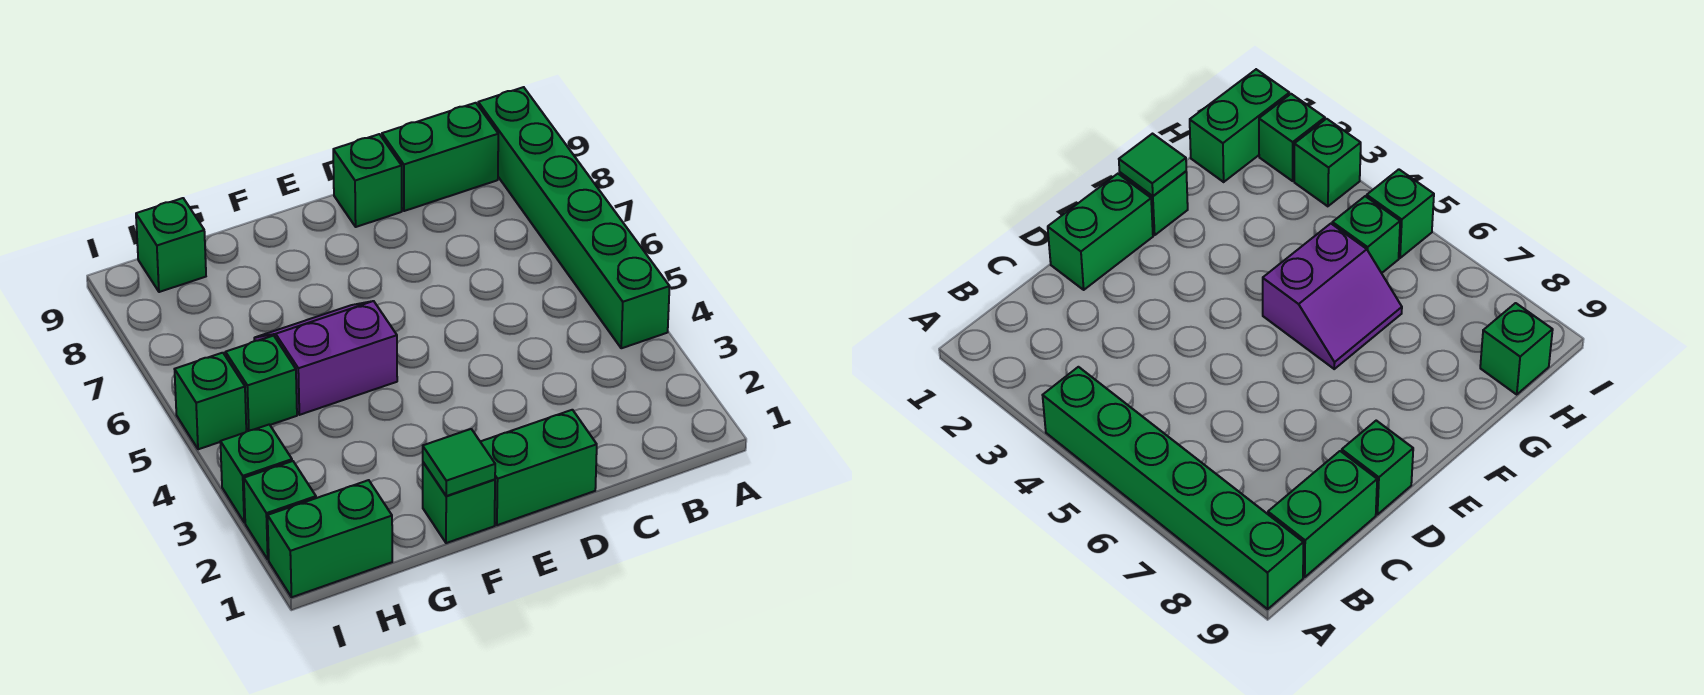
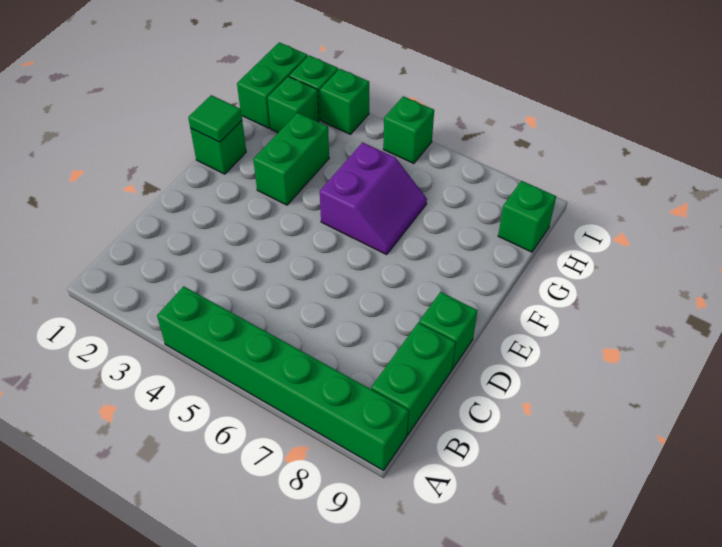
green 1x2 brick [480,410,597,525] -> green 1x2 brick moved to [253,113,329,205]
green 1x1 brick [226,336,297,431] -> green 1x1 brick moved to [267,76,319,133]

